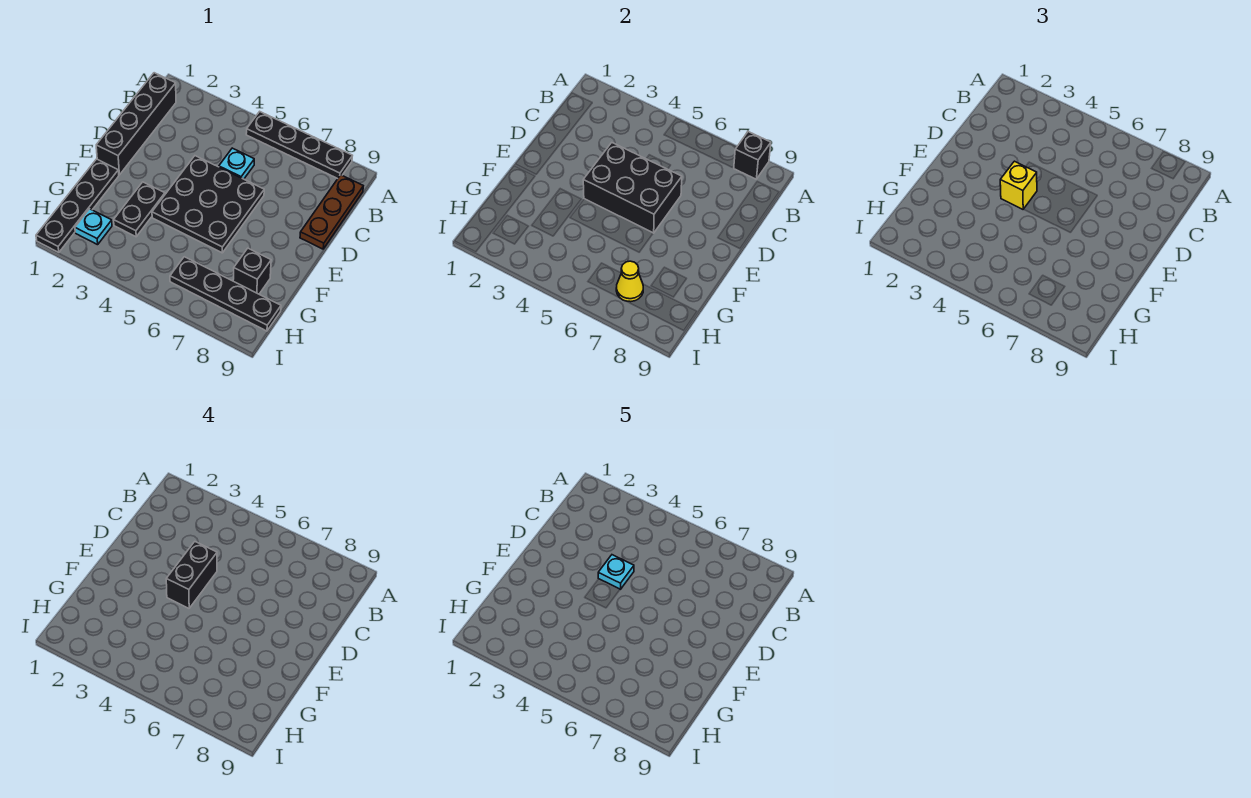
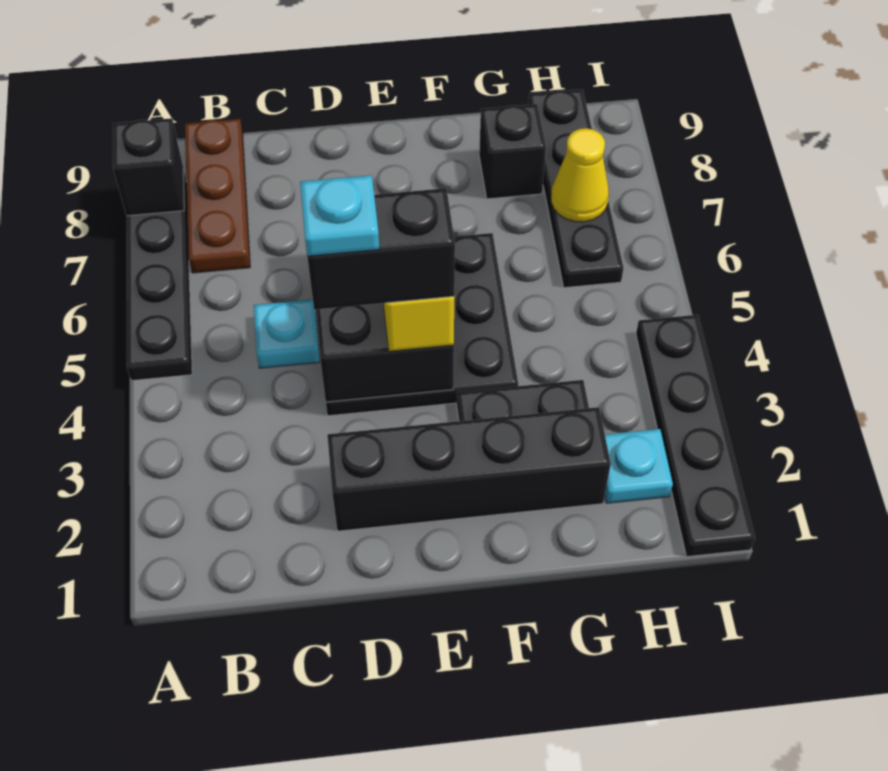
black 1x4 brick [96,73,176,175] -> black 1x4 brick moved to [327,407,611,531]
brown 1x3 plate [300,175,363,249] -> brown 1x3 plate turned to [185,119,250,273]
black 1x4 plate [36,159,119,252] -> black 1x4 plate turned to [636,315,755,557]

